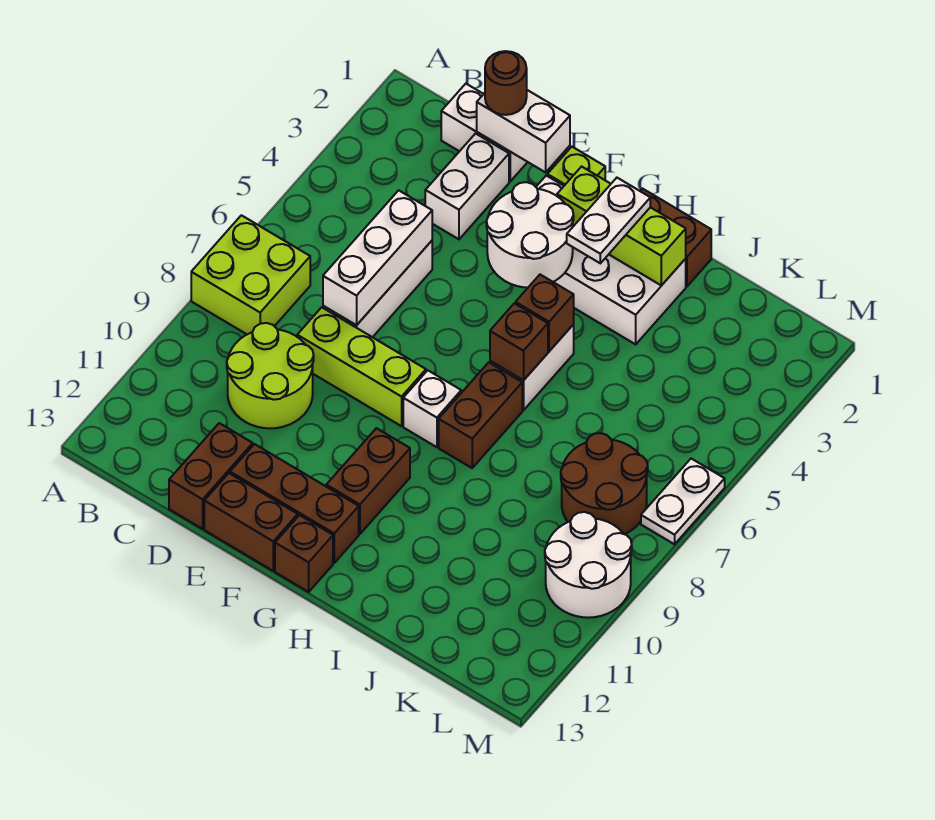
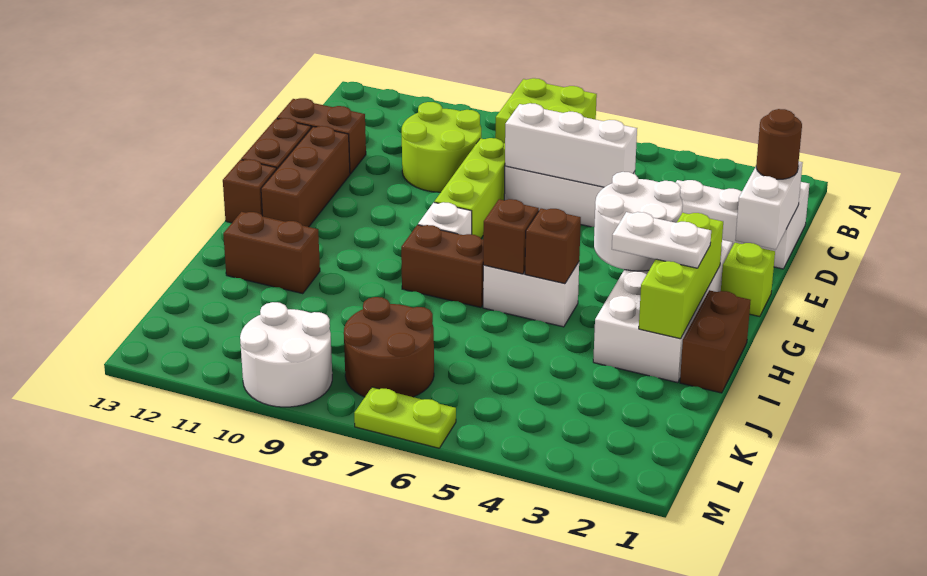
brown 1x2 brick [326,428,410,534] -> brown 1x2 brick moved to [223,212,320,294]
white 1x2 plate [641,459,725,544] -> lime 1x2 plate [354,387,456,448]

